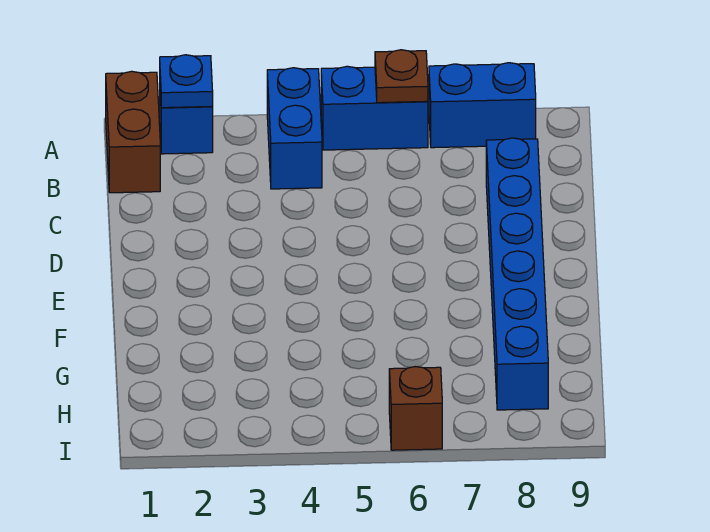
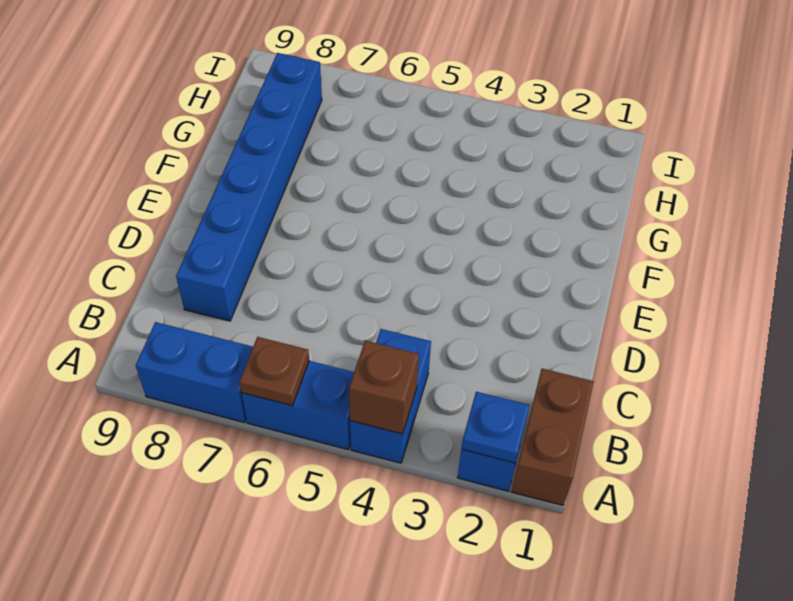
brown 1x1 brick [389,367,442,450] -> brown 1x1 brick moved to [349,341,419,434]

